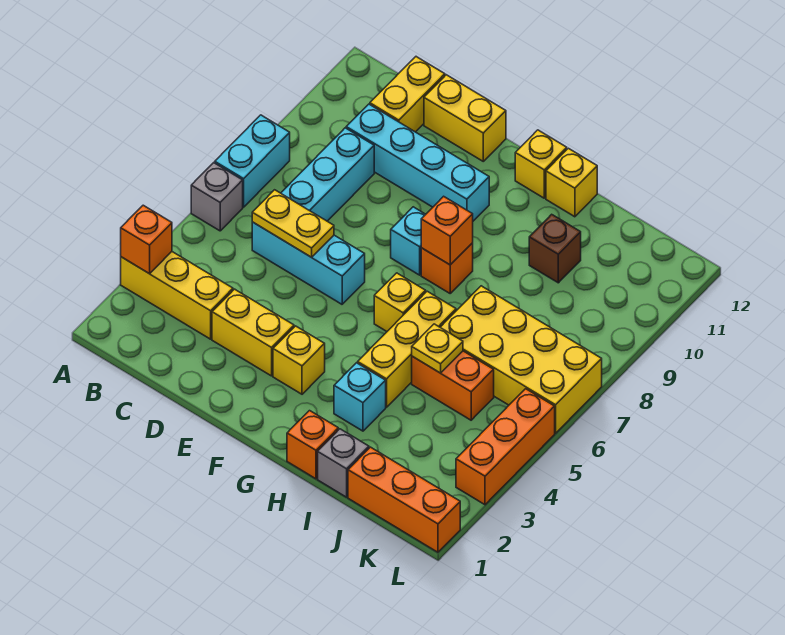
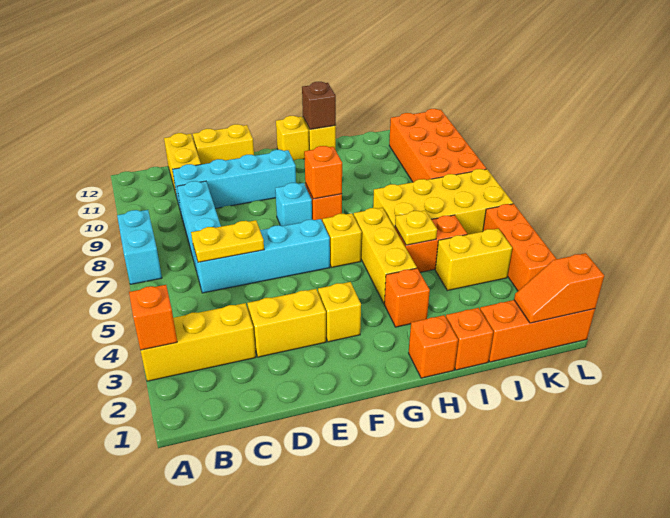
grey 1x1 brick [191,163,243,231] -> none
cyan 1x3 brick [252,222,365,304] -> cyan 1x4 brick [193,219,330,293]
cyan 1x1 brick [334,363,386,431] -> orange 1x1 brick [384,268,430,327]
grey 1x1 brick [318,429,369,497] -> orange 1x1 brick [446,308,493,370]
brown 1x1 brick [529,214,581,283] -> brown 1x1 brick moved to [302,82,336,129]
none -> yellow 1x2 brick [435,229,512,290]
none -> orange 1x2 slope [514,253,604,323]
none -> orange 2x4 brick [389,109,486,182]

